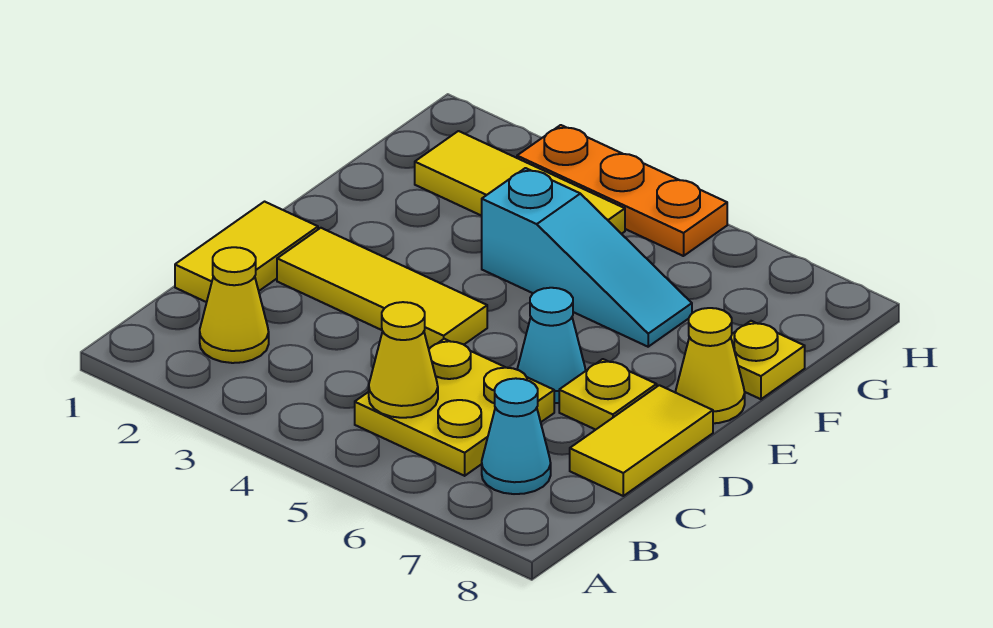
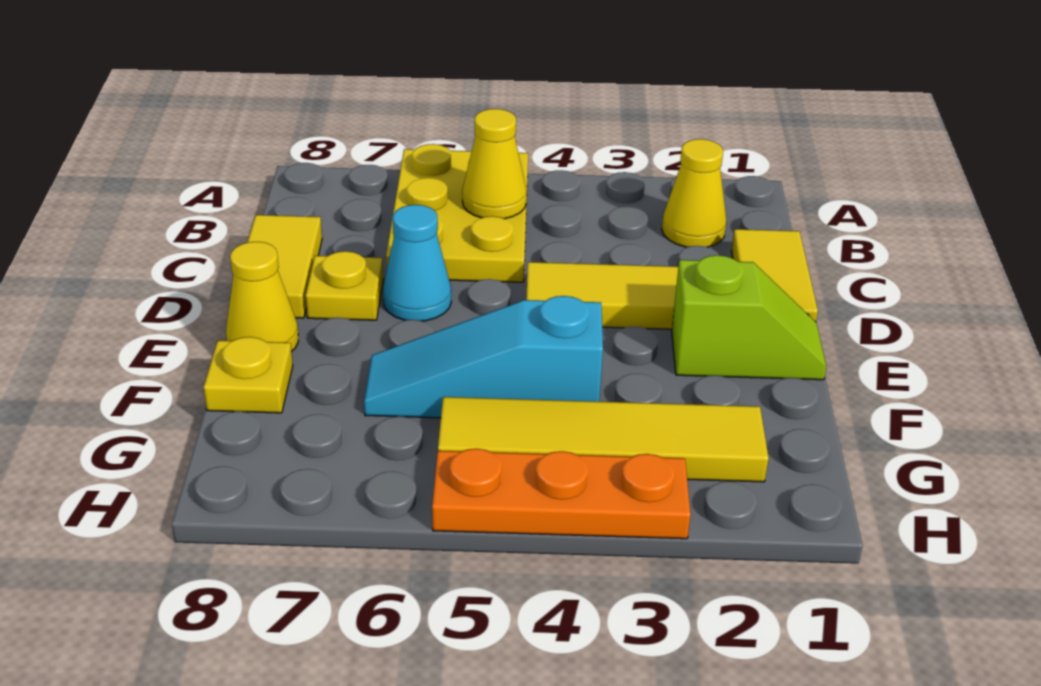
yellow 2x2 plate [355,339,554,476] -> yellow 2x3 plate [386,144,528,282]
cyan 1x1 cone [482,378,551,494] -> none
none -> lime 1x2 slope [672,255,826,380]
yellow 1x3 tile [415,131,625,234] -> yellow 1x4 tile [438,397,769,482]

